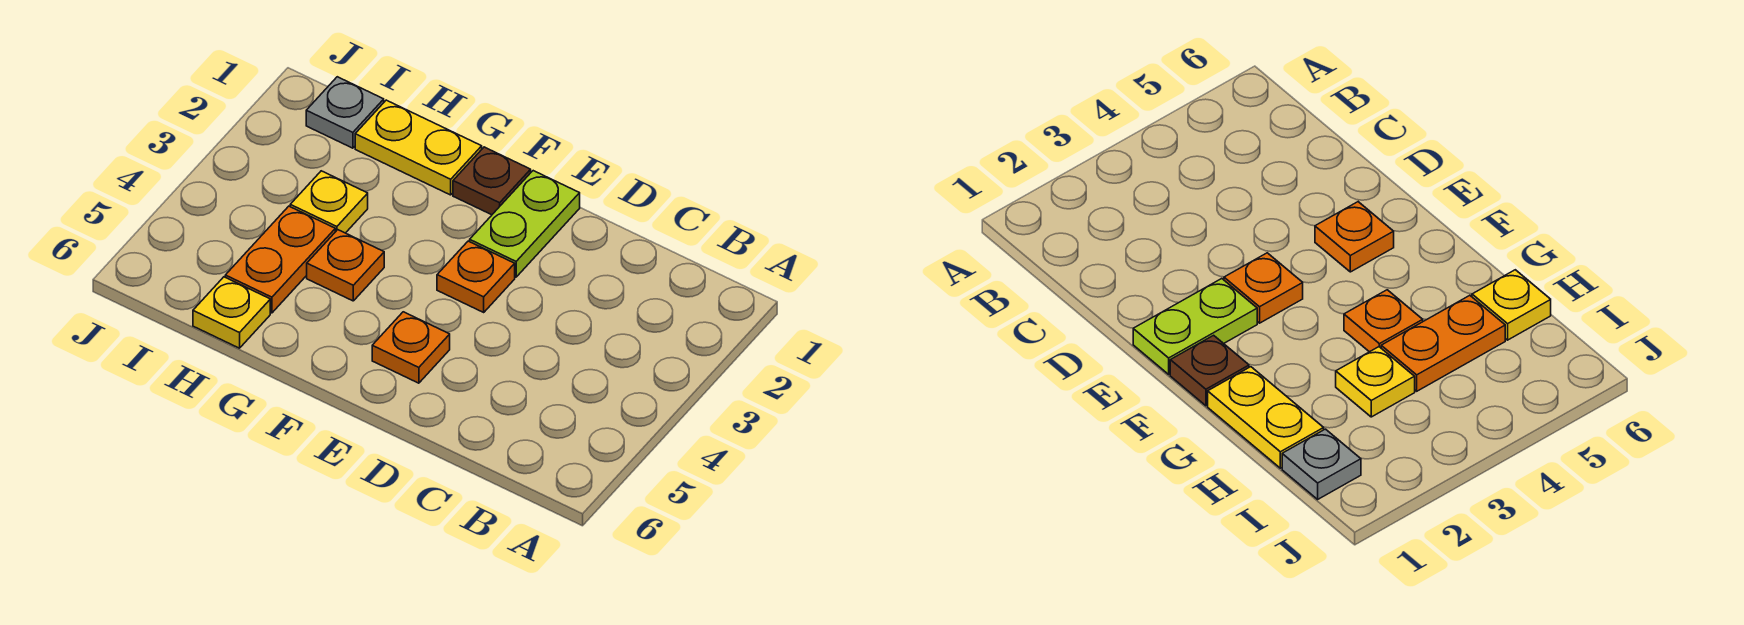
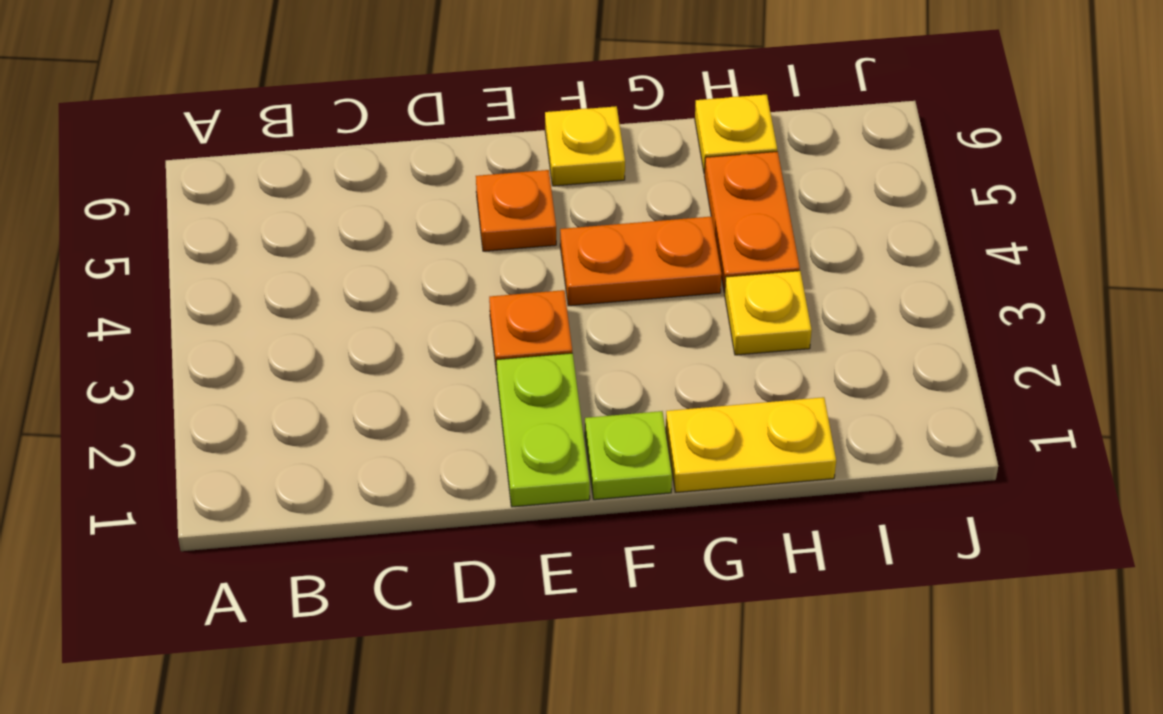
brown 1x1 plate [453,147,531,215] -> lime 1x1 plate [585,411,672,500]
none -> yellow 1x1 plate [545,106,625,186]
orange 1x1 plate [307,230,384,301] -> orange 1x2 plate [560,217,722,306]
grey 1x1 plate [306,77,384,148] -> none

